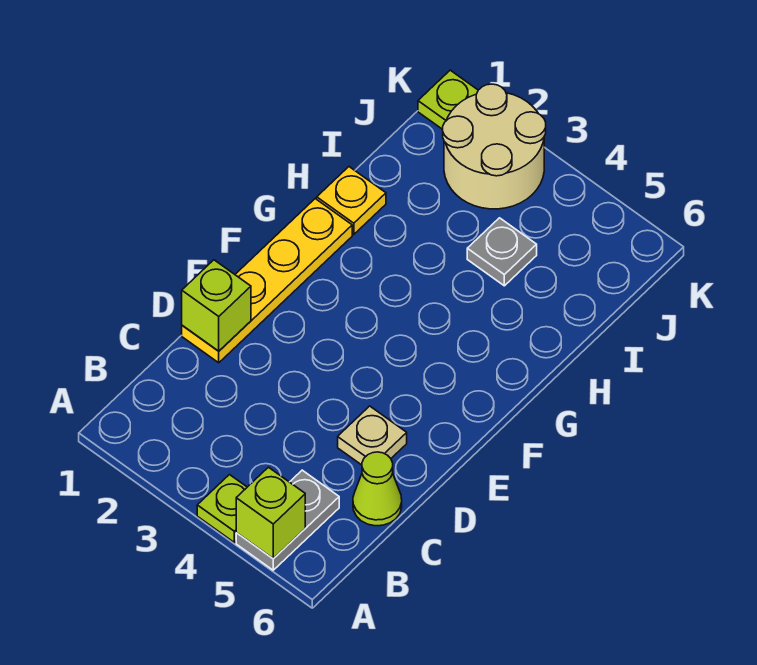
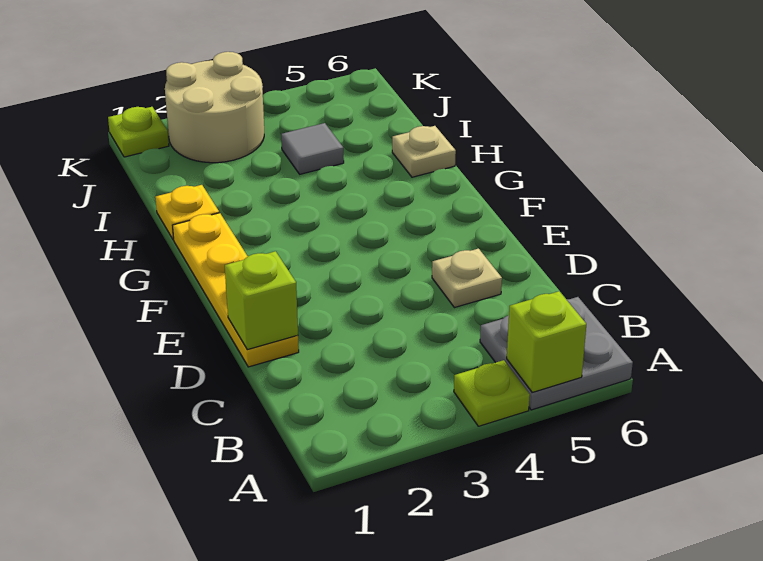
grey 1x2 plate [236,470,339,570] -> grey 2x2 plate [480,297,633,410]
lime 1x1 cone [353,452,402,526] -> none
none -> tan 1x1 plate [392,126,456,177]
grey 1x1 plate [467,218,537,286] -> grey 1x1 tile [281,123,344,174]

